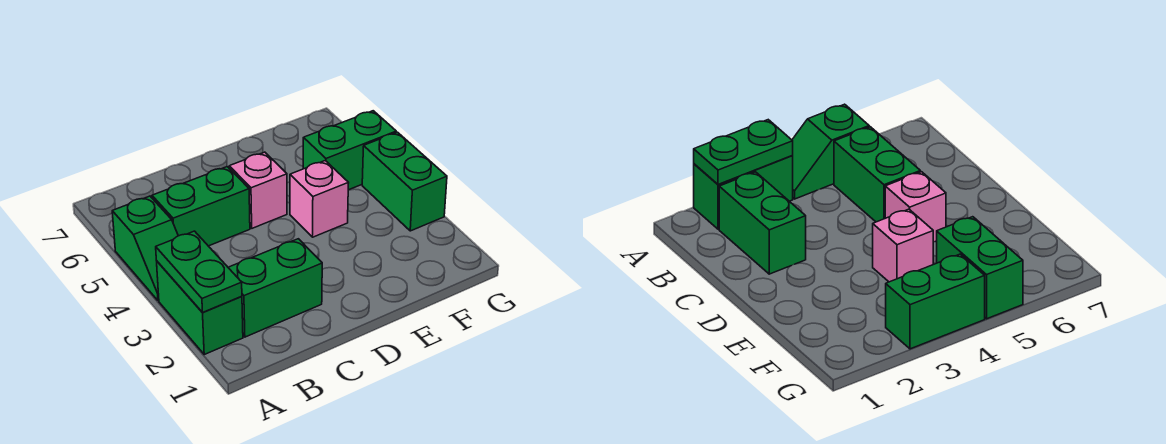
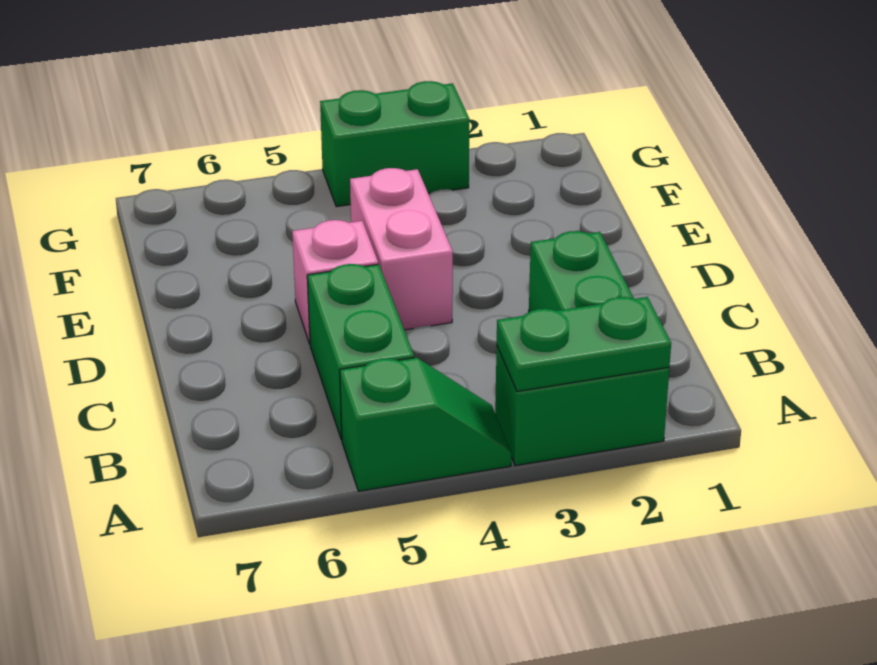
pink 1x1 brick [290,161,348,237] -> pink 1x2 brick [350,168,453,330]
green 1x2 brick [303,111,396,190] -> none

